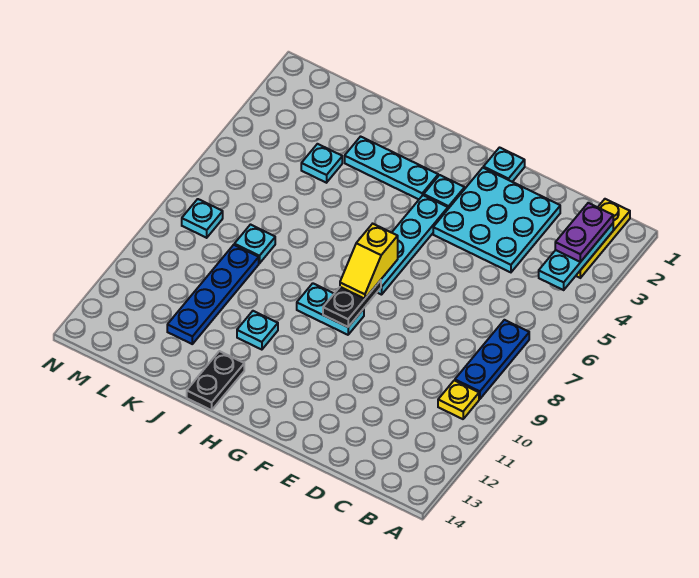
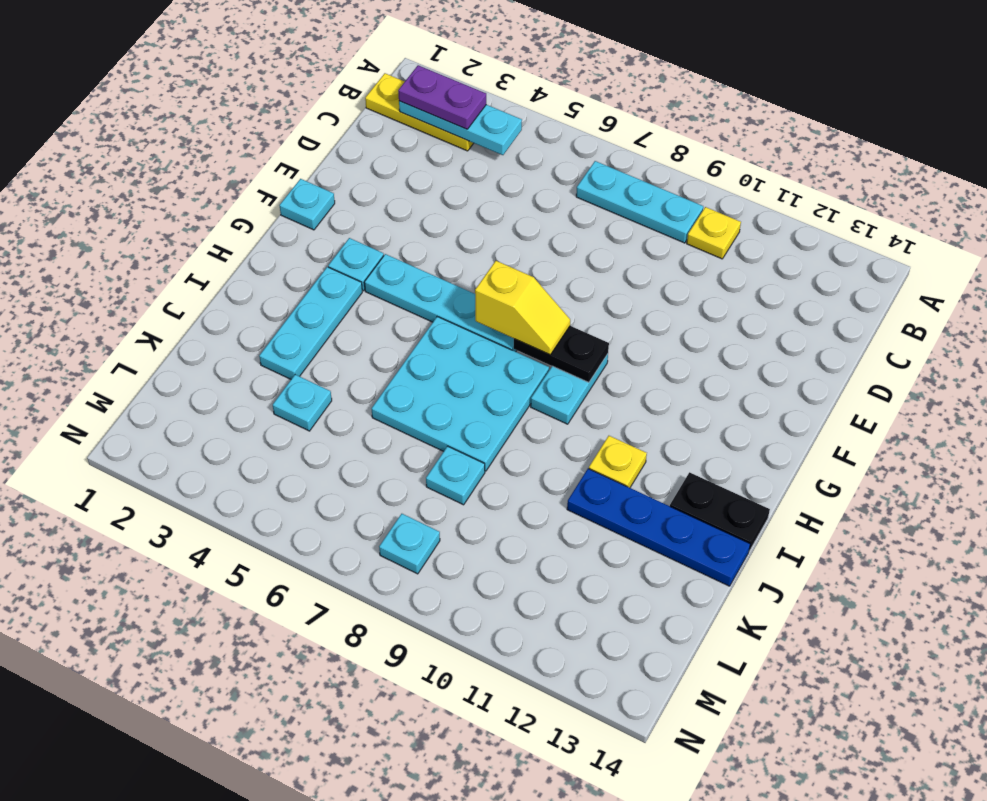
blue 1x3 plate [455,320,529,399] -> cyan 1x3 plate [576,161,703,243]
cyan 3x3 plate [433,168,560,272] -> cyan 3x3 plate moved to [371,317,549,471]
cyan 1x1 plate [237,311,278,350] -> yellow 1x1 plate [589,436,647,488]
blue 1x4 plate [167,245,259,344] -> blue 1x4 plate moved to [567,469,750,586]

